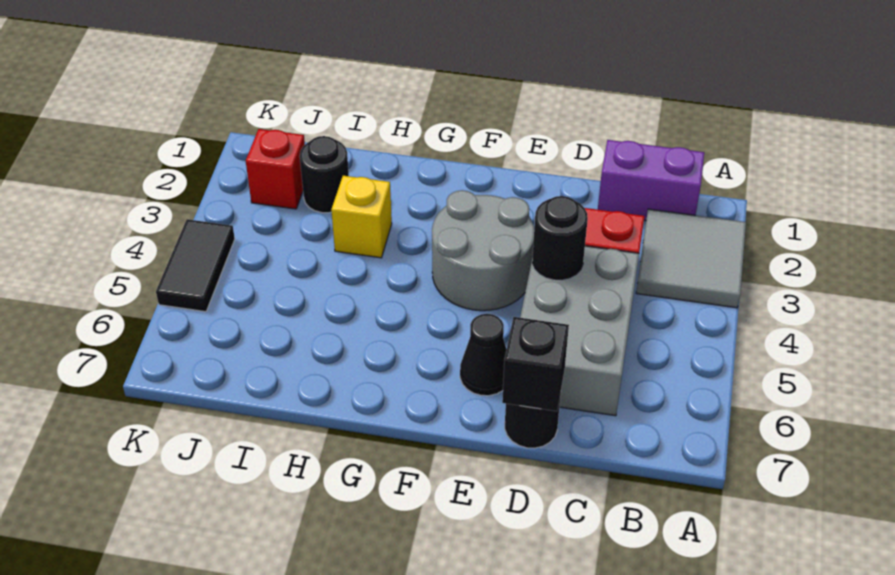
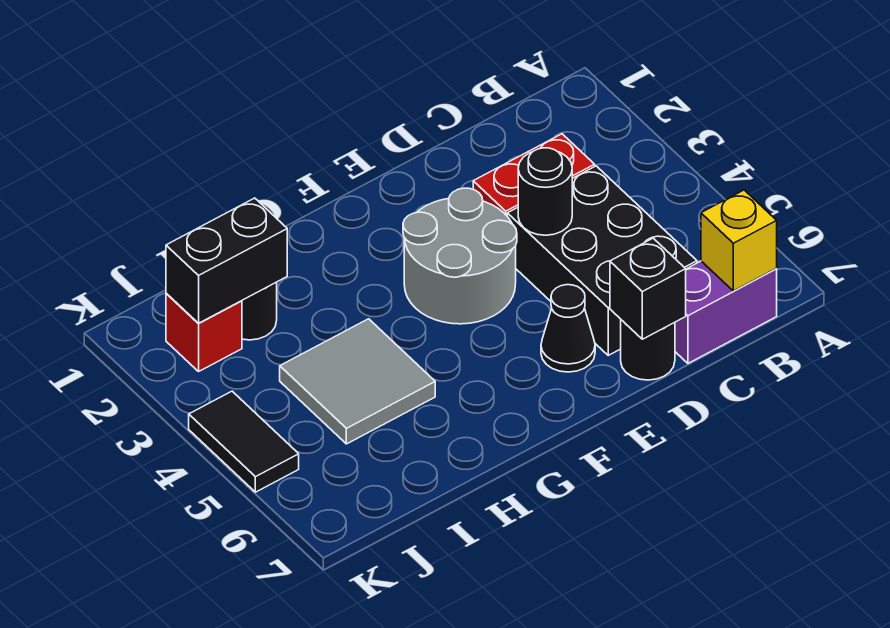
grey 2x2 tile [636,209,746,308] -> grey 2x2 tile moved to [280,319,435,444]
purple 1x2 brick [598,140,704,221] -> purple 1x2 brick moved to [675,261,777,363]
grey 2x3 brick [520,246,639,416] -> black 2x3 brick [507,166,697,355]
yellow 1x1 brick [331,176,392,258] -> yellow 1x1 brick moved to [701,190,777,291]
none -> black 1x2 brick [166,198,287,323]

